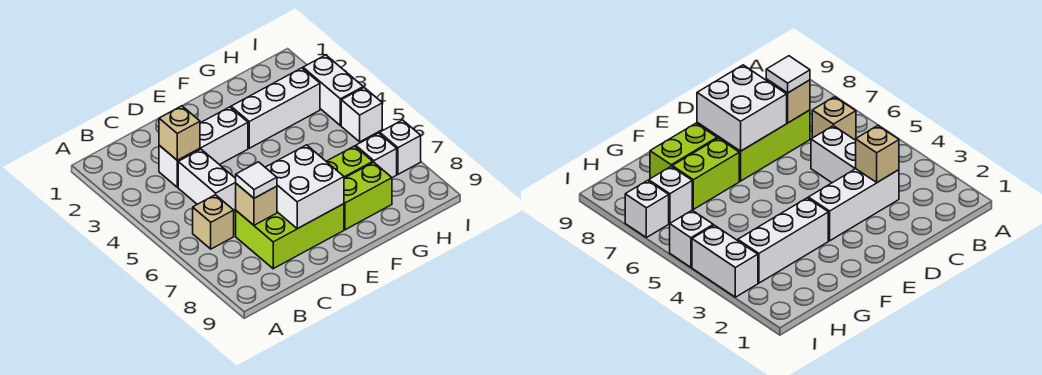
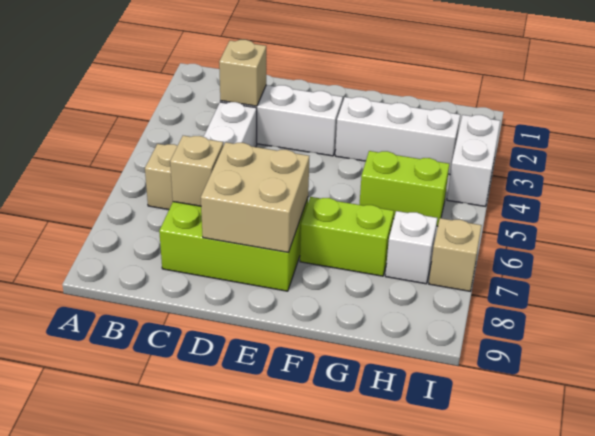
white 1x1 tile [236,162,277,198] -> none
white 2x2 brick [265,145,344,229] -> tan 2x2 brick [201,142,309,252]
lime 1x2 brick [344,162,392,230] -> lime 1x2 brick moved to [360,151,449,226]
white 1x1 brick [341,88,382,142] -> none
white 1x1 brick [380,120,421,174] -> tan 1x1 brick [429,218,482,291]

